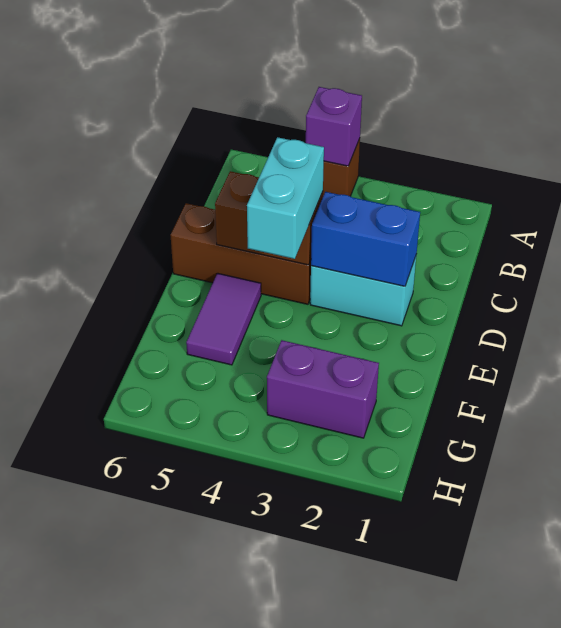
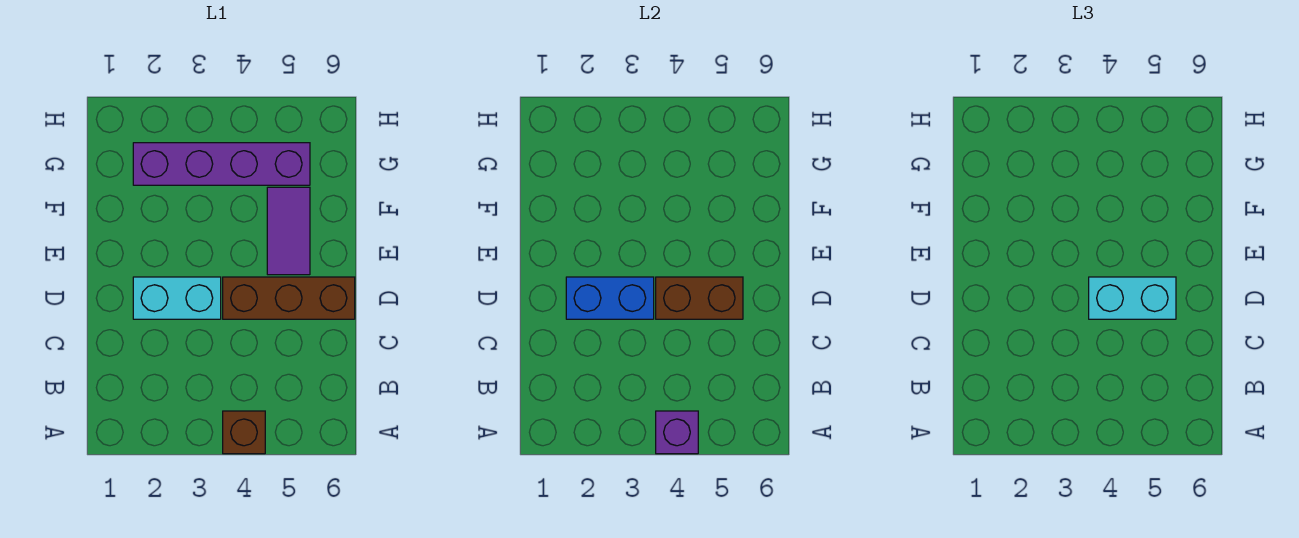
cyan 1x2 brick [247,137,324,259] -> cyan 1x2 brick turned to [1089,277,1176,319]
purple 1x2 brick [267,340,379,438] -> purple 1x4 brick [133,143,310,185]

